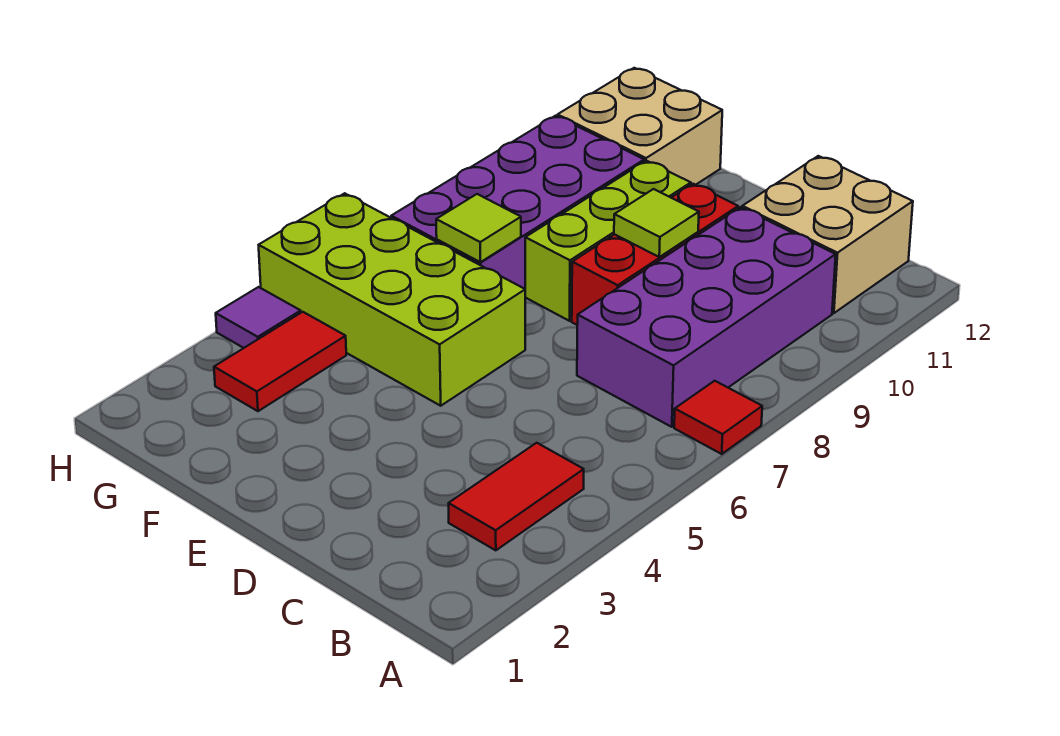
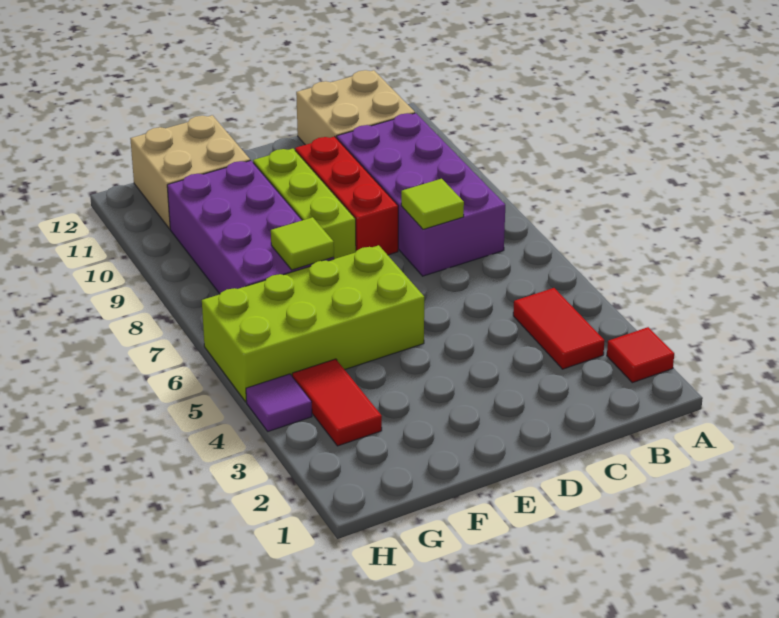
red 1x1 tile [674,381,762,454] -> red 1x1 tile moved to [607,327,674,383]
lime 1x1 tile [614,189,699,257] -> lime 1x1 tile moved to [401,179,464,229]

